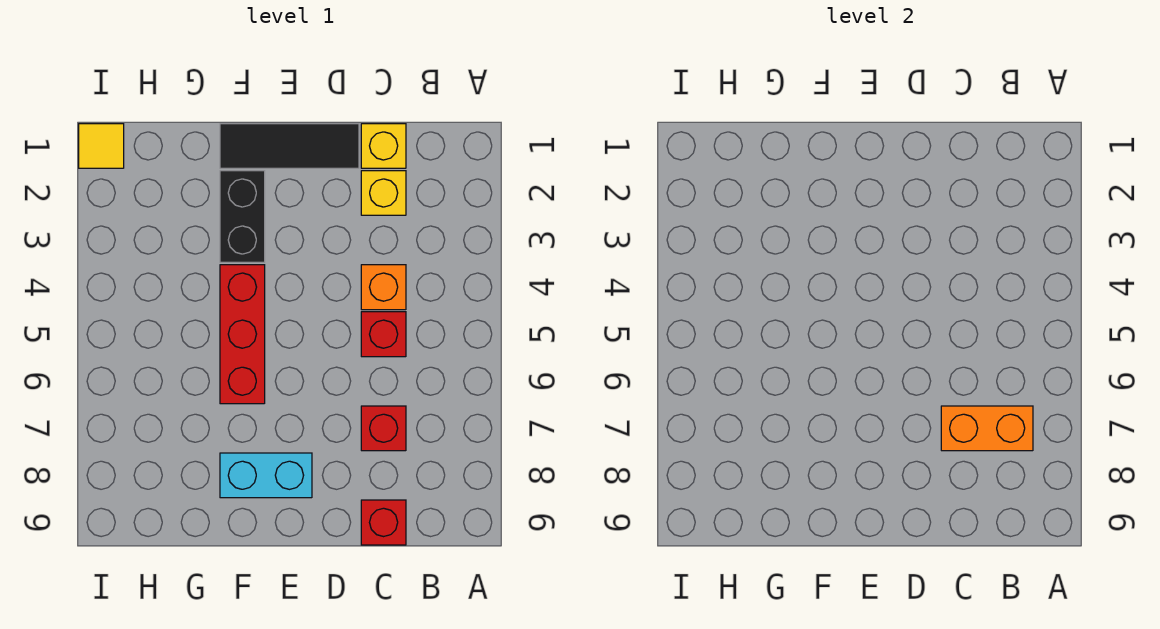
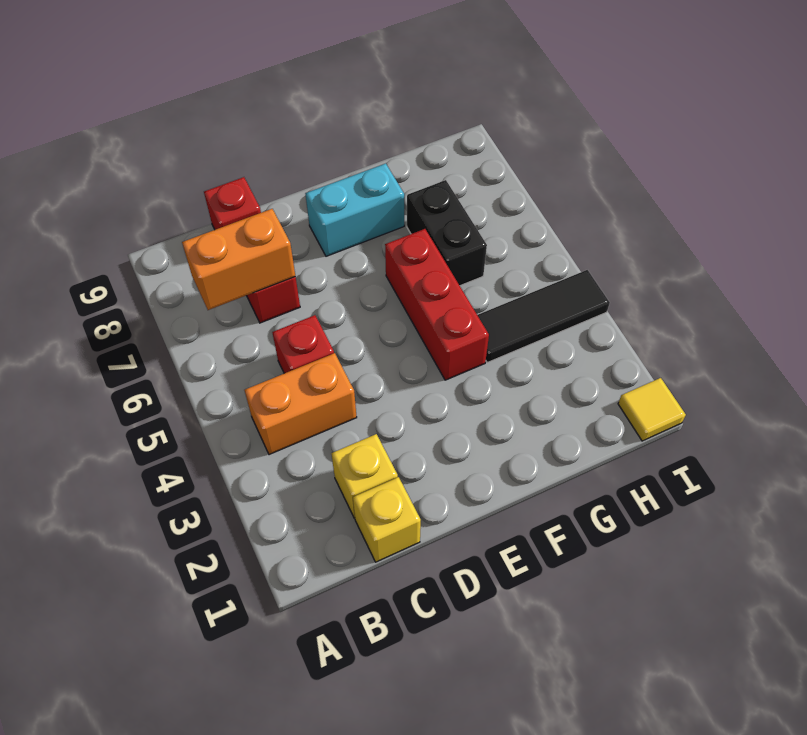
orange 1x1 brick [361,265,406,310] -> orange 1x2 brick [244,353,357,455]
black 1x3 tile [220,124,359,168] -> black 1x3 tile moved to [478,270,610,362]
black 1x2 brick [220,171,265,262] -> black 1x2 brick moved to [407,180,487,286]

